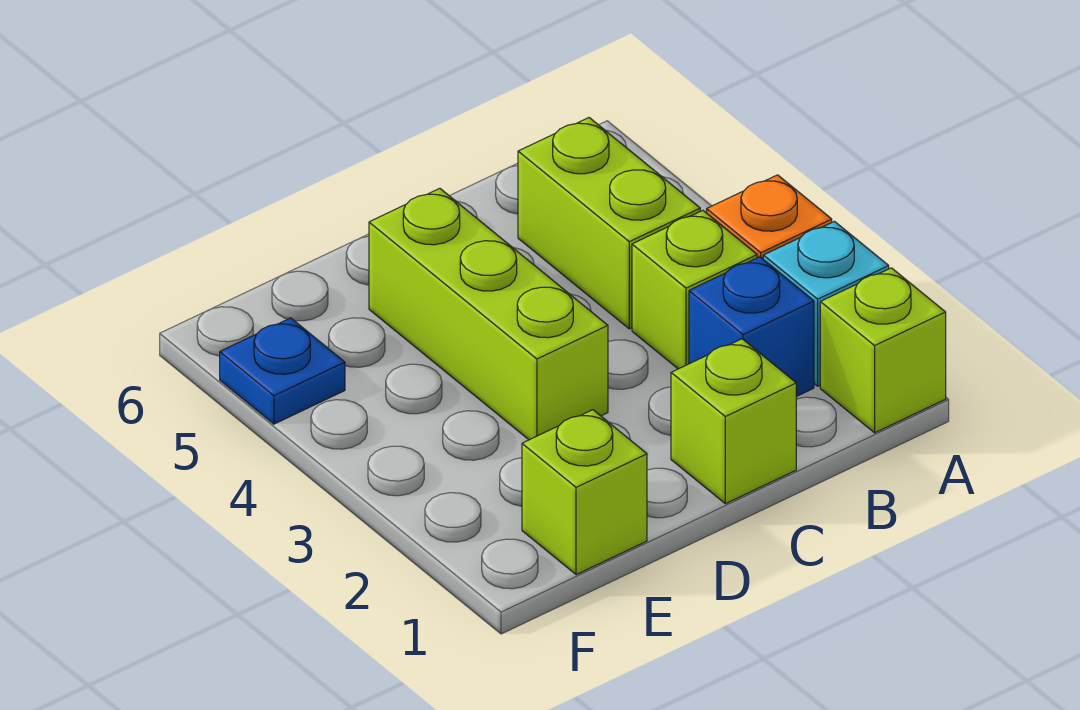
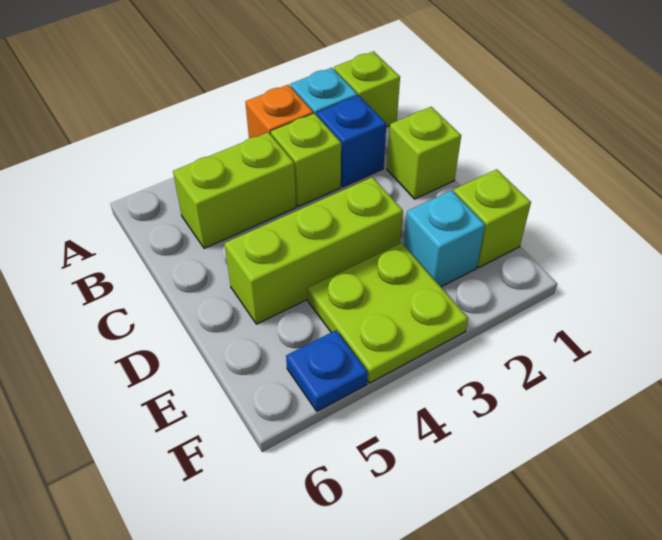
none -> cyan 1x1 brick [404,190,485,287]
none -> lime 2x2 plate [308,243,468,383]

